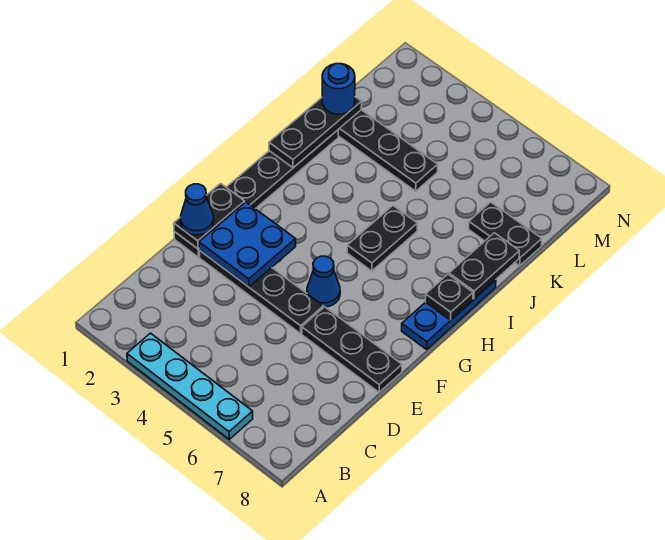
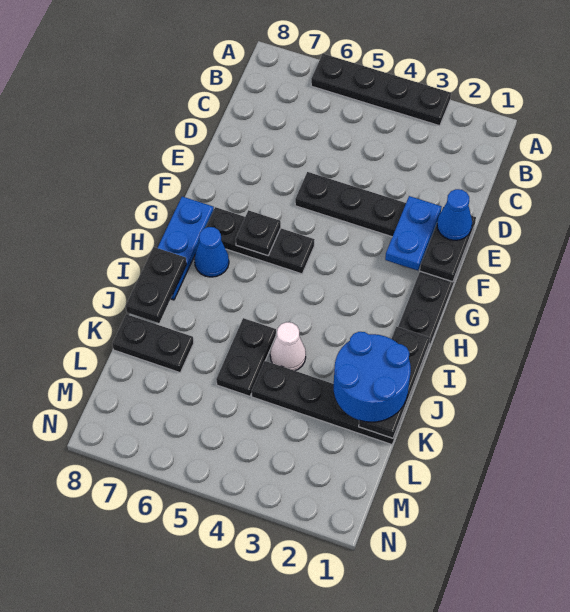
cyan 1x4 plate [127,333,253,439] -> black 1x4 plate [311,54,451,126]
blue 2x2 plate [199,202,296,287] -> blue 1x2 plate [385,196,442,270]
black 1x3 plate [302,307,402,392] -> black 1x3 plate moved to [206,207,315,274]
blue 1x1 cone [307,256,340,307] -> blue 1x1 cone moved to [194,227,229,277]
black 1x2 plate [347,206,417,271] -> black 1x2 plate moved to [216,318,276,396]
black 1x1 plate [425,274,473,320] -> black 1x1 plate moved to [236,210,281,256]
none -> white 1x1 cone [270,322,306,371]
blue 1x1 round brick [322,64,355,114] -> blue 2x2 round brick [334,332,411,422]

